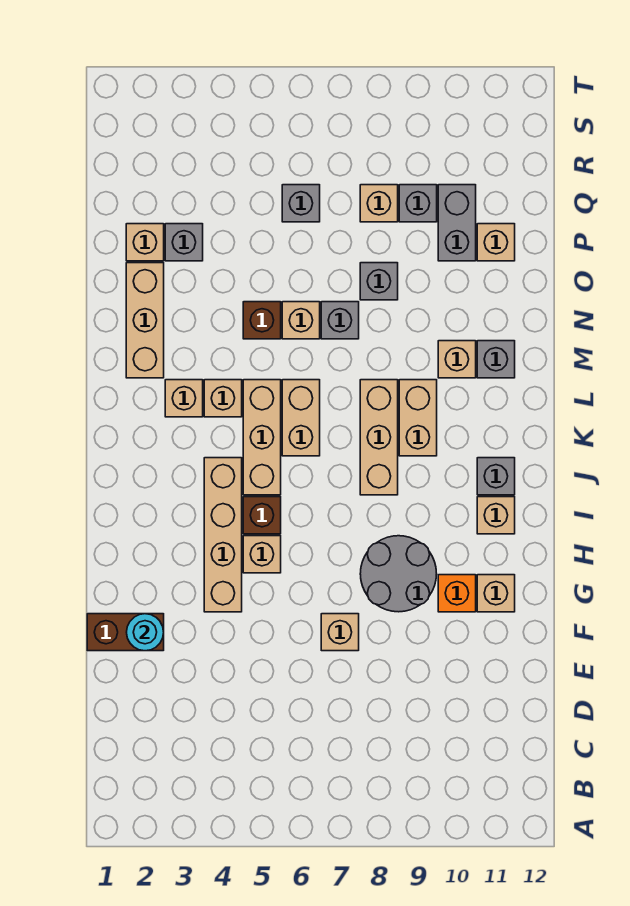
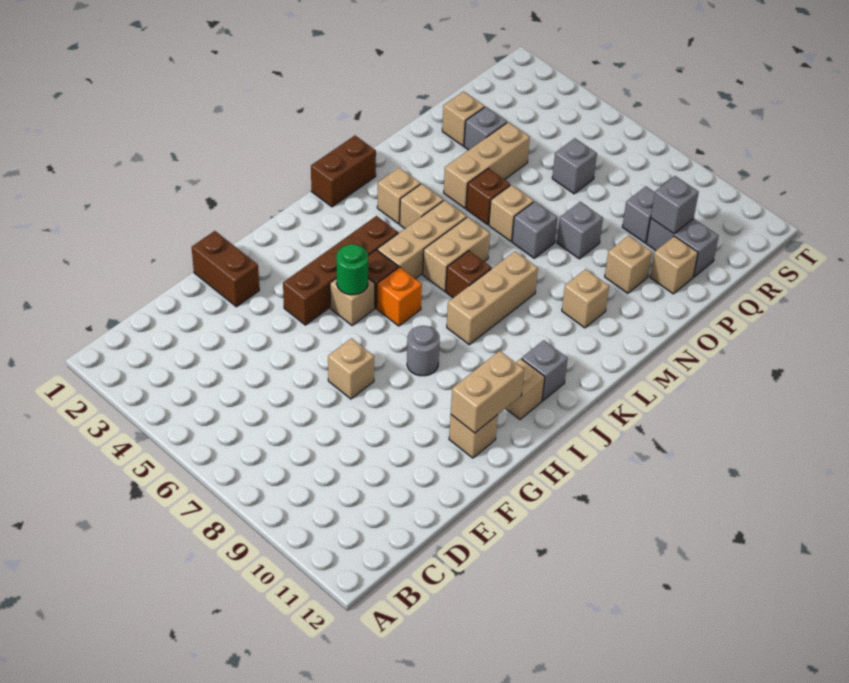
cyan 1x1 round brick [127,614,164,651] -> none
tan 1x4 brick [204,458,242,612] -> brown 1x4 brick [283,216,398,325]
grey 2x2 round brick [360,536,437,612] -> grey 1x1 round brick [407,326,440,376]
orange 1x1 brick [438,575,476,612] -> orange 1x1 brick moved to [377,267,422,326]
none -> green 1x1 round brick [336,244,368,295]
none -> brown 1x2 brick [311,136,376,207]
none -> brown 1x1 brick [446,251,491,298]
tan 1x2 brick [399,380,437,456] -> tan 1x2 brick moved to [451,351,524,433]
tan 1x3 brick [126,263,164,378] -> tan 1x3 brick moved to [444,122,530,208]
grey 1x1 brick [477,341,515,378] -> grey 1x1 brick moved to [651,176,699,234]
grey 1x2 brick [438,185,476,261] -> grey 1x2 brick turned to [646,219,719,277]
tan 1x1 brick [360,185,398,222] -> tan 1x1 brick moved to [605,236,652,293]

